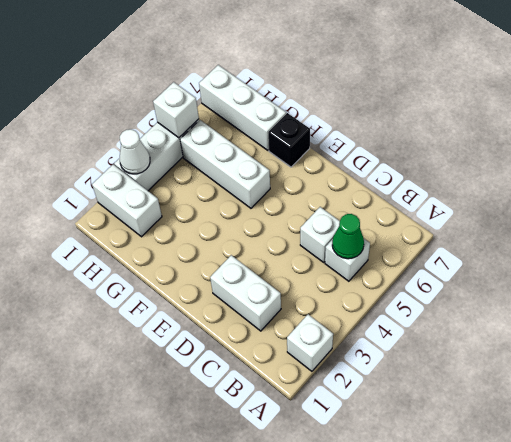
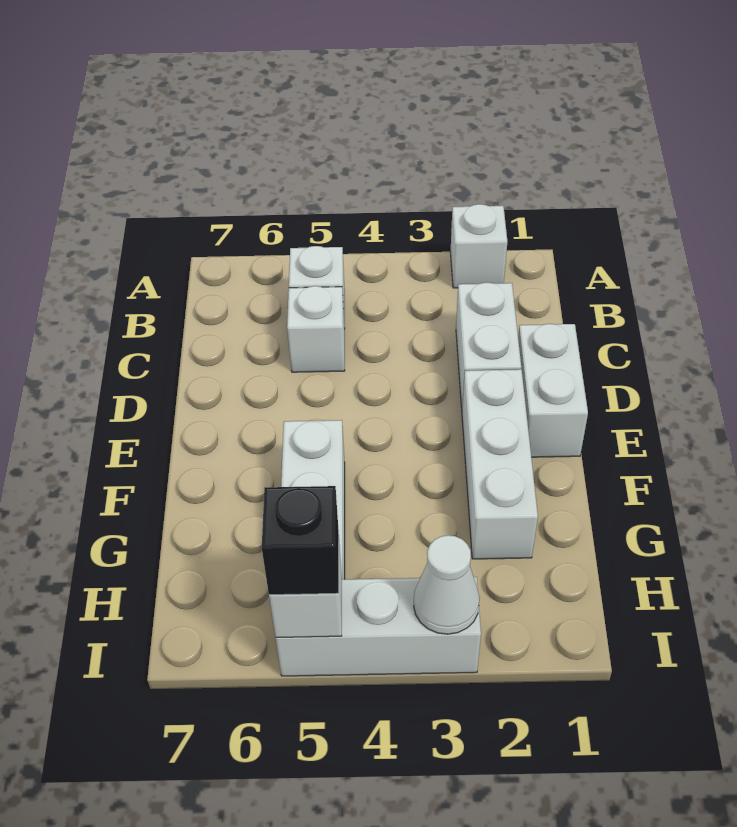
green 1x1 cone [332,214,364,259] -> none
black 1x1 brick [268,113,310,167] -> black 1x1 brick moved to [262,486,339,595]
white 1x3 brick [199,65,286,150] -> white 1x3 brick moved to [462,369,538,559]
white 1x2 brick [92,164,162,237] -> white 1x2 brick moved to [518,324,588,457]

